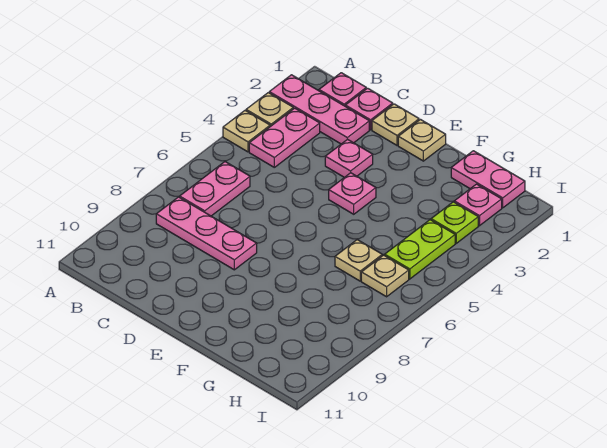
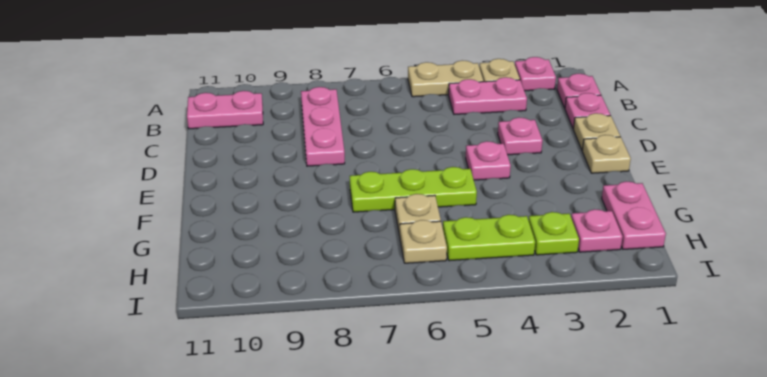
pink 1x3 plate [269,75,369,144] -> pink 1x1 plate [515,57,556,91]
tan 1x1 plate [223,111,270,152] -> tan 1x2 plate [408,60,484,97]
pink 1x2 plate [180,162,250,216] -> pink 1x2 plate moved to [187,91,263,129]
none -> lime 1x3 plate [350,167,477,212]

